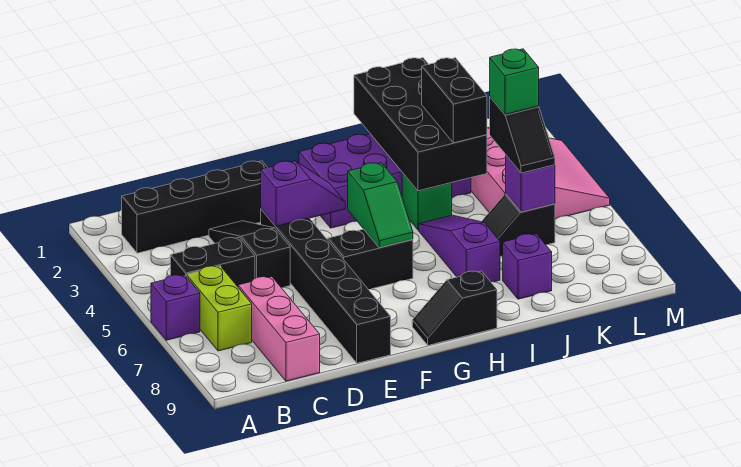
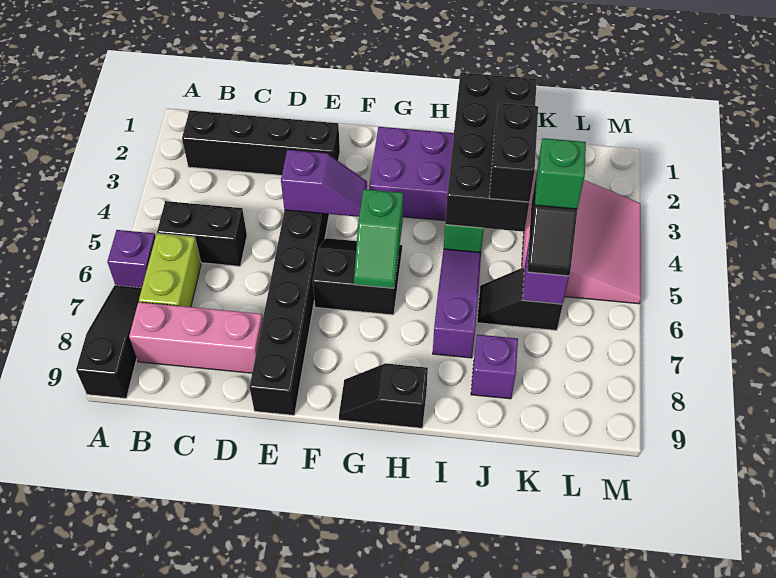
pink 1x3 brick [238,277,320,381] -> pink 1x3 brick turned to [129,302,263,373]
black 1x3 slope [209,221,290,287] -> black 1x3 slope moved to [76,285,142,398]

